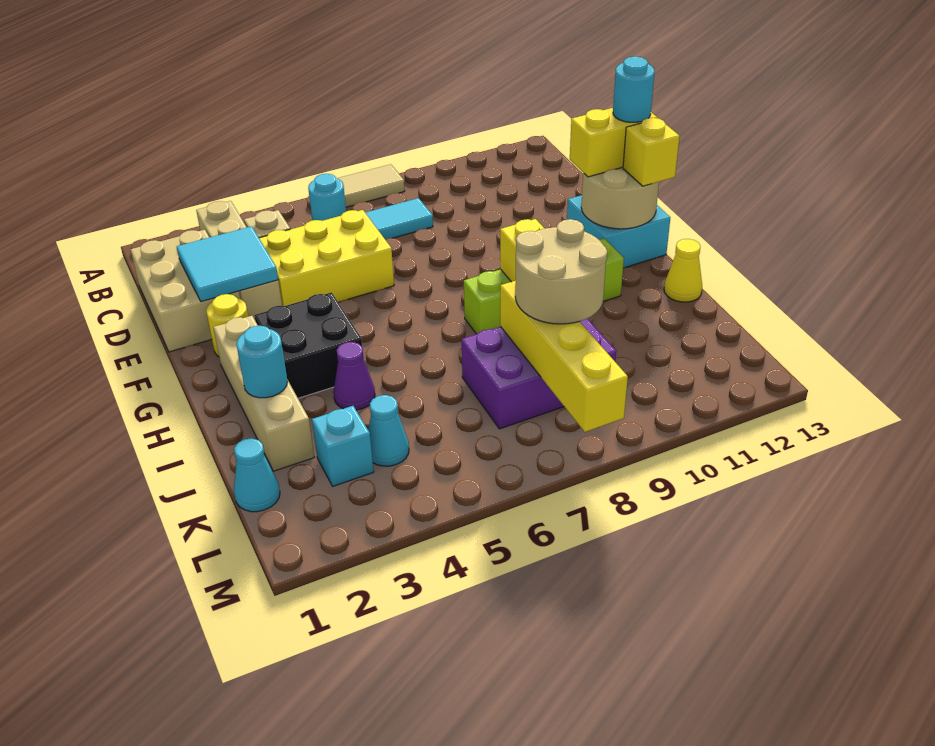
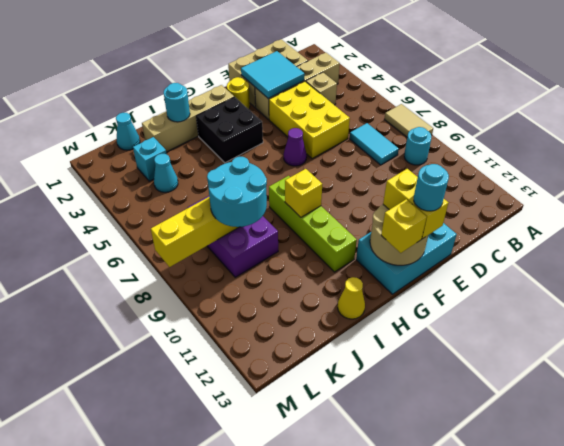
cyan 1x1 round brick [308,174,346,221] -> cyan 1x1 round brick moved to [404,127,431,165]
cyan 2x2 brick [567,195,670,268] -> cyan 2x3 brick [356,223,457,294]
purple 1x1 cone [333,342,375,410] -> purple 1x1 cone moved to [284,128,307,166]
tan 2x2 round brick [515,219,607,324] -> cyan 2x2 round brick [207,157,267,227]

